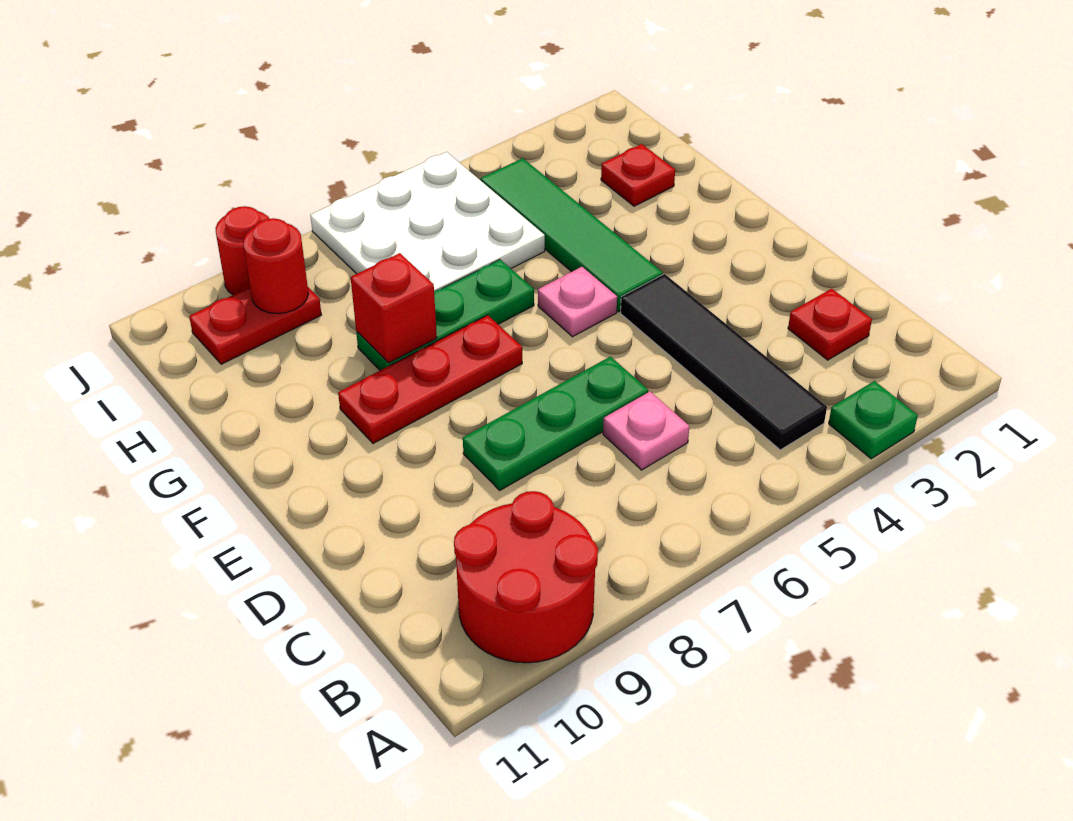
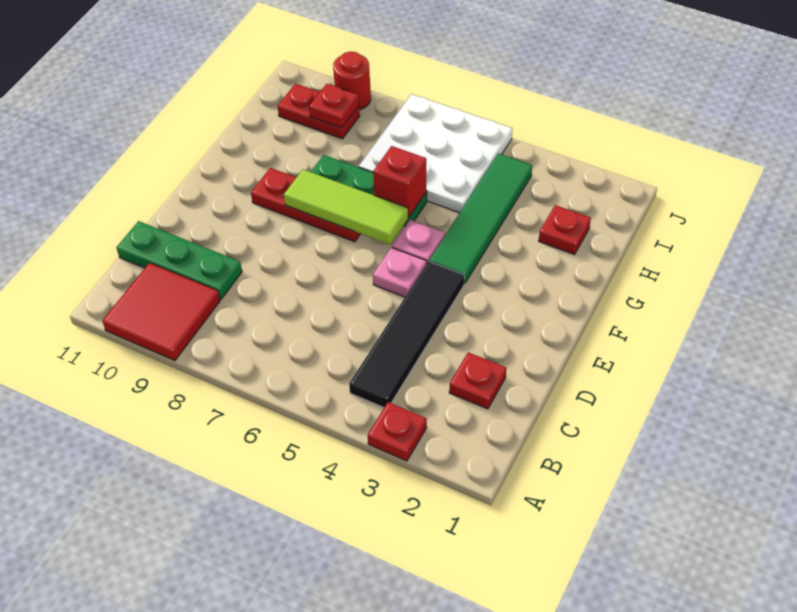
green 1x1 plate [829,381,918,459] -> red 1x1 plate [368,402,427,461]
red 2x2 round brick [454,491,598,663] -> red 2x2 tile [102,263,220,361]
pink 1x1 plate [603,392,689,470] -> pink 1x1 plate moved to [373,247,427,297]
green 1x3 plate [463,357,648,490] -> green 1x3 plate moved to [116,221,242,299]
none -> lime 1x3 tile [284,169,408,245]
red 1x1 brick [351,253,437,363] -> red 1x1 brick moved to [373,146,427,217]
red 1x1 round brick [243,218,309,314] -> red 1x1 plate [309,84,359,128]

